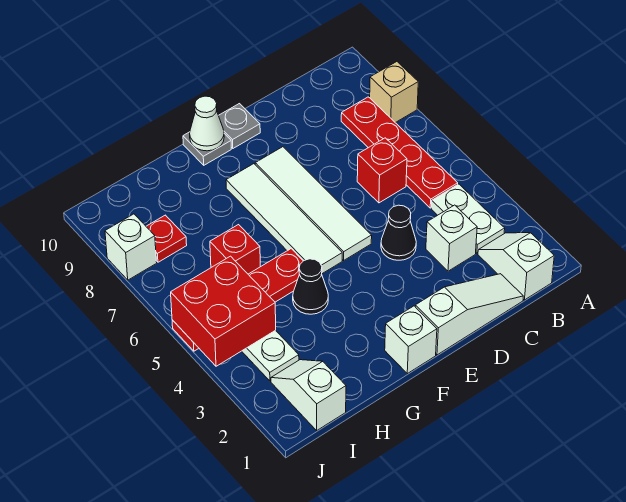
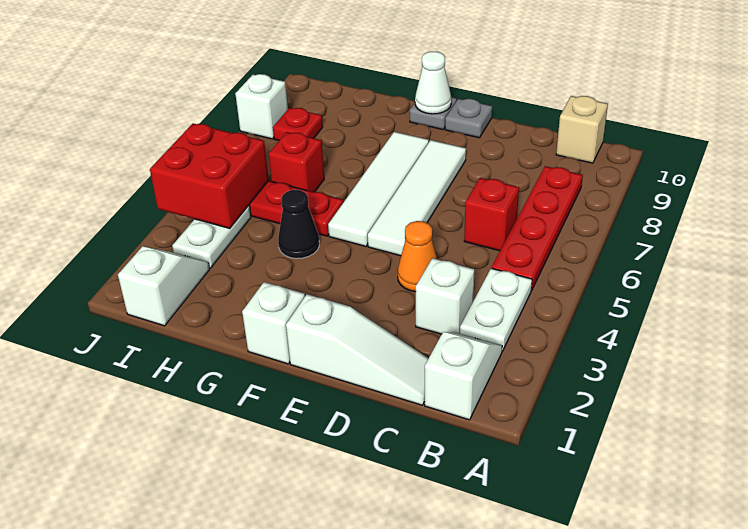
tan 1x1 brick [370,62,418,123] -> tan 1x1 brick moved to [556,96,608,163]
black 1x1 cone [381,205,416,260] -> orange 1x1 cone [398,221,437,292]

